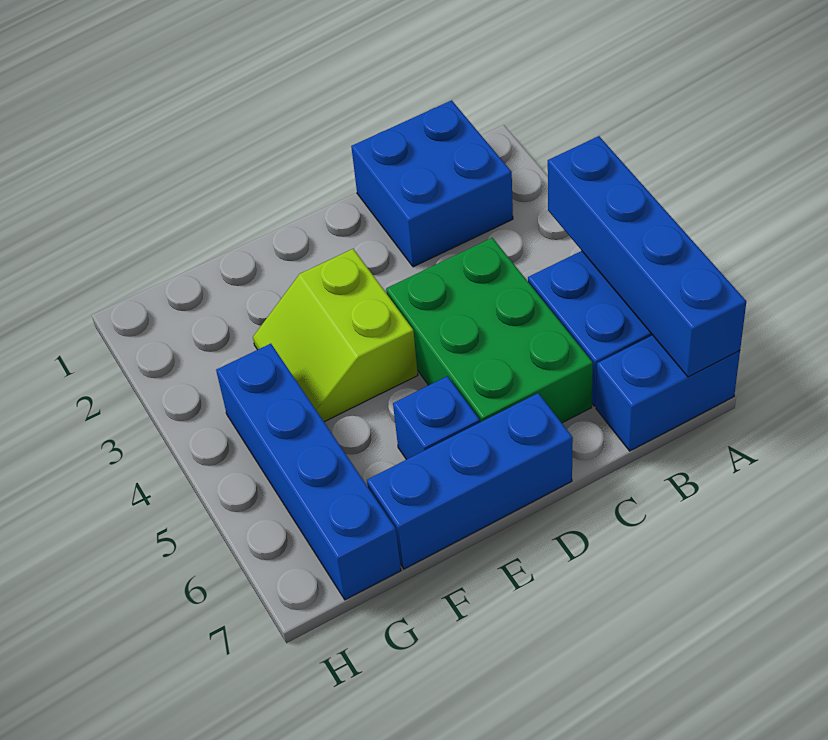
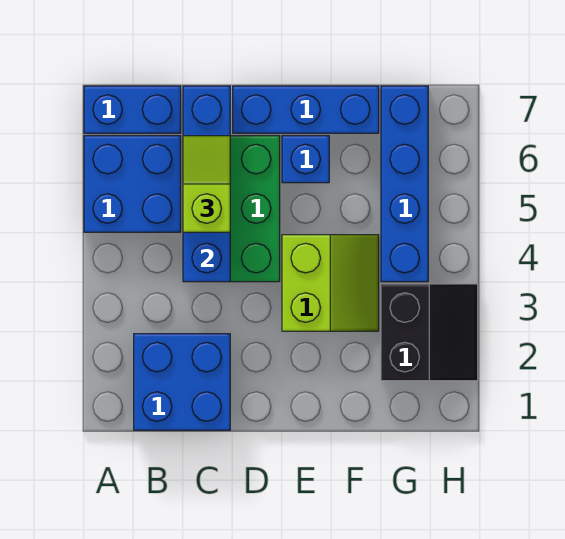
blue 1x4 brick [548,136,746,377] -> blue 1x4 brick moved to [183,86,230,282]
none -> lime 1x2 slope [183,136,230,232]
none -> black 2x2 slope [381,284,478,381]

